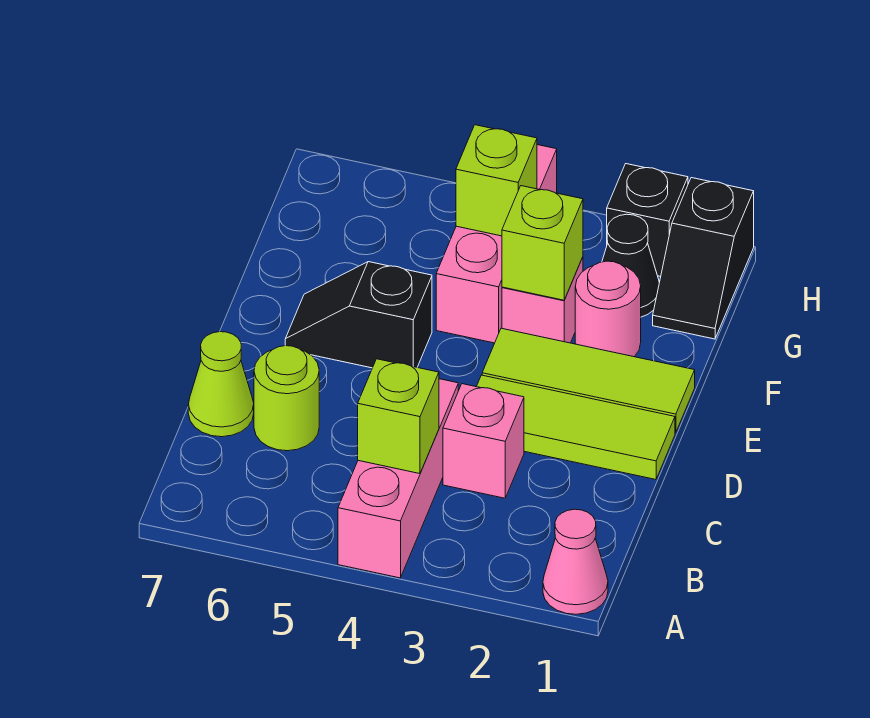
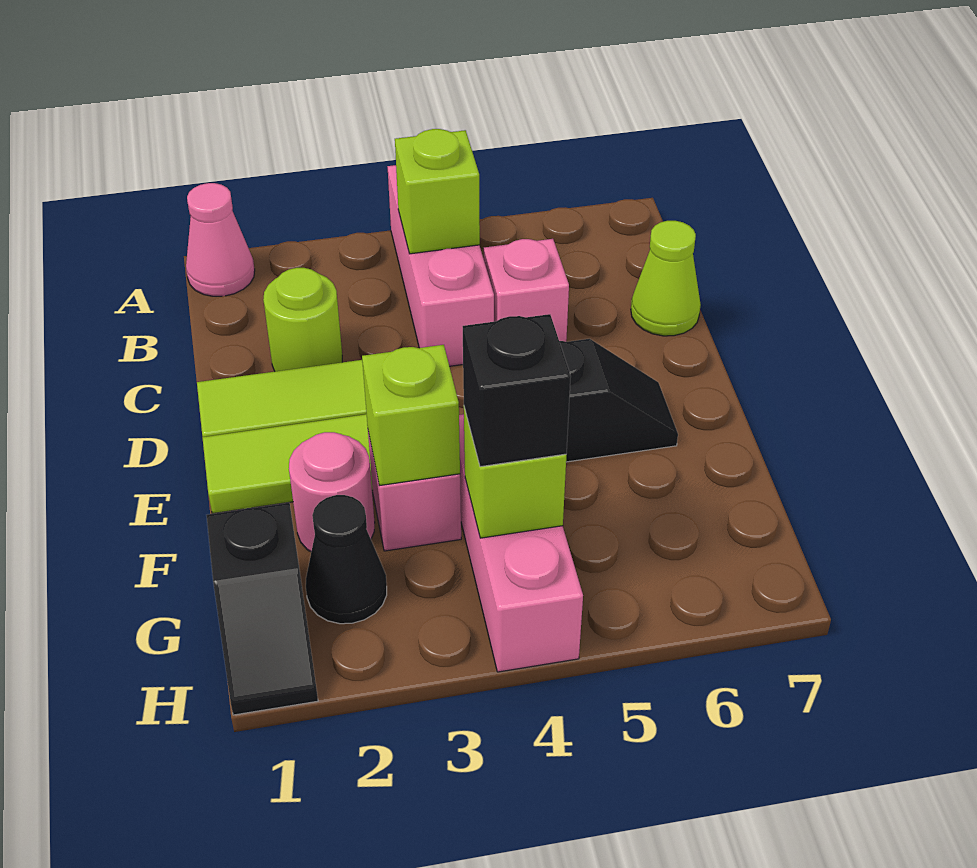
pink 1x1 brick [443,384,524,498] -> pink 1x1 brick moved to [484,239,569,342]
lime 1x1 round brick [254,346,319,451] -> lime 1x1 round brick moved to [263,268,342,371]
black 1x2 slope [653,178,754,339] -> black 1x2 slope turned to [206,503,318,715]
black 1x1 brick [607,164,688,276] -> black 1x1 brick moved to [463,314,571,467]

